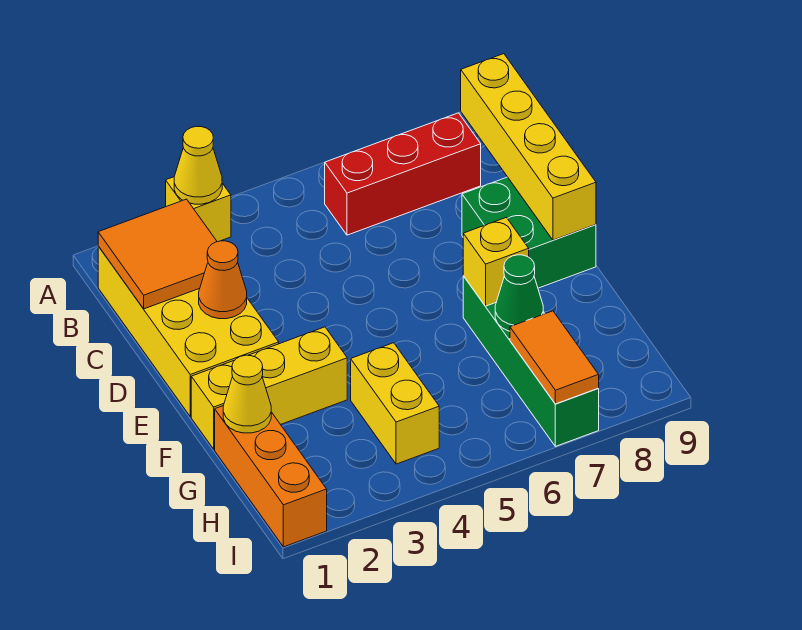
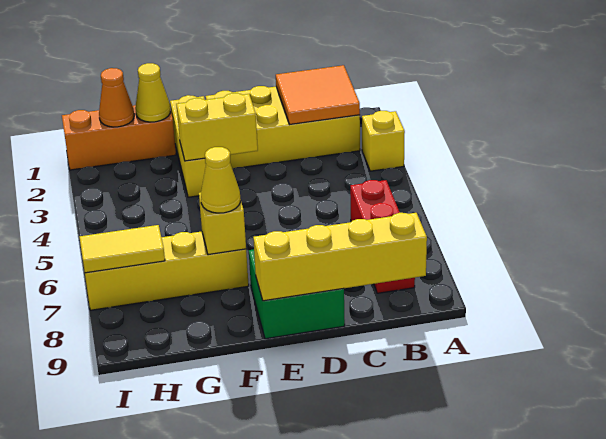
yellow 1x1 cone [174,126,222,204] -> yellow 1x1 cone moved to [201,147,240,213]
orange 1x1 cone [199,241,247,319] -> orange 1x1 cone moved to [99,68,134,127]
green 1x4 brick [463,276,599,446] -> yellow 1x4 brick [85,231,249,310]
yellow 1x2 brick [351,343,439,464] -> yellow 1x2 brick moved to [176,93,258,161]
green 1x1 cone [495,255,543,331] -> none
orange 1x2 tile [510,311,599,404] -> yellow 1x2 tile [80,225,165,273]

